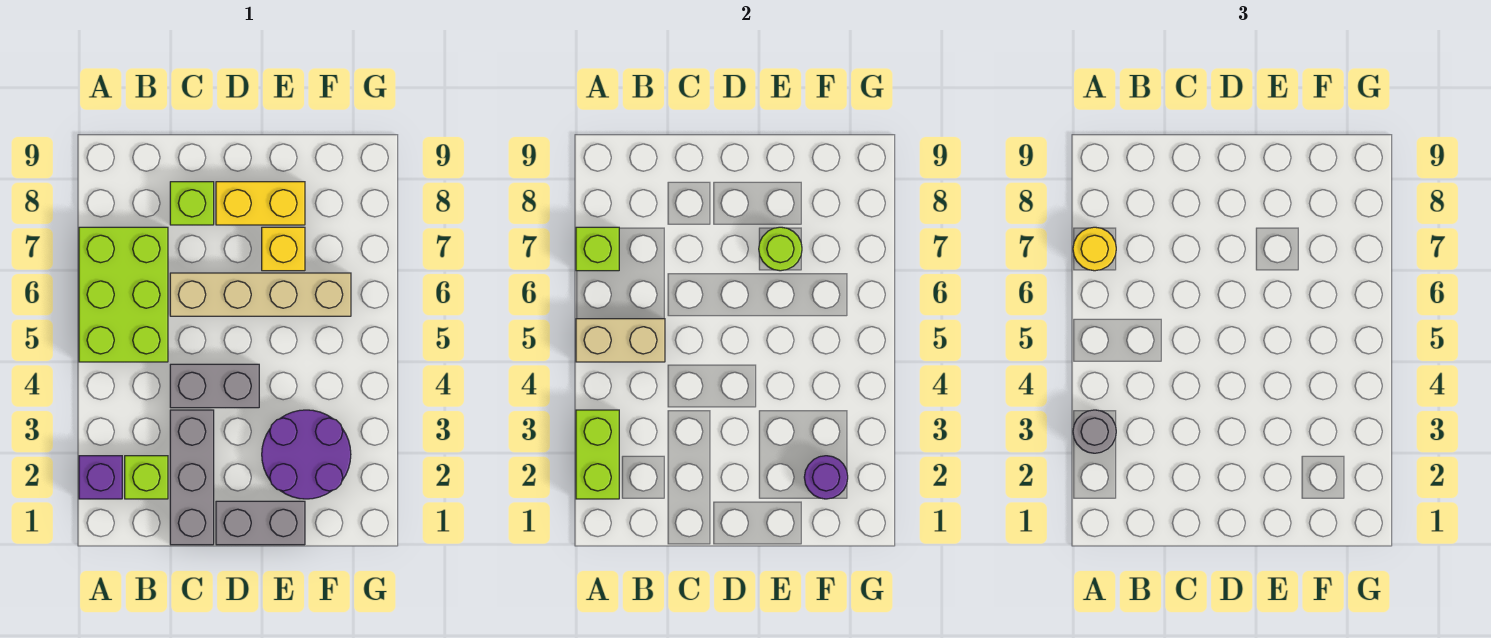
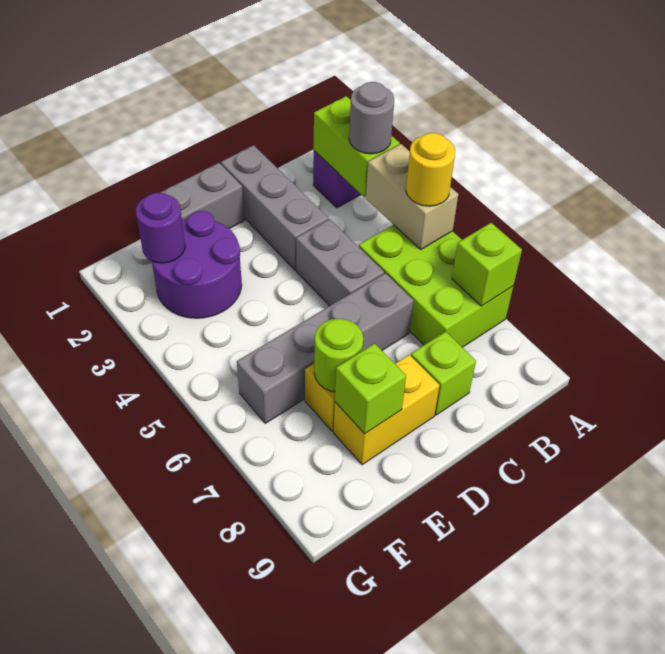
tan 1x2 brick [576,319,665,362] -> tan 1x2 brick turned to [366,144,458,249]
yellow 1x1 round brick [1073,227,1116,271] -> yellow 1x1 round brick moved to [406,133,455,206]
lime 1x1 brick [125,456,168,499] -> lime 1x1 brick moved to [335,344,406,434]
grey 1x2 brick [170,364,259,408] -> grey 1x2 brick turned to [296,219,384,306]
tan 1x4 brick [170,273,351,316] -> grey 1x4 brick [237,273,414,423]

